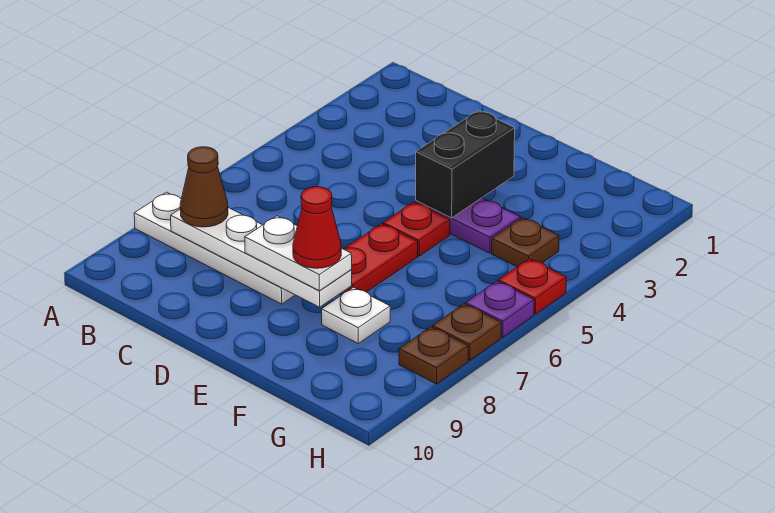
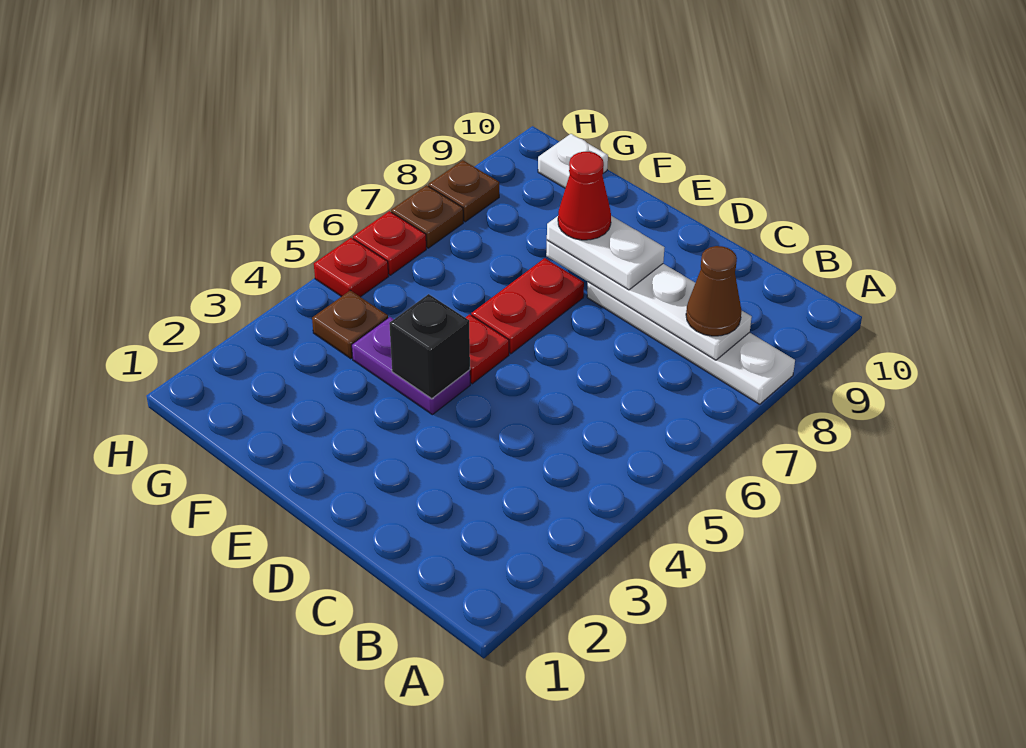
black 1x2 brick [416,110,515,218] -> black 1x1 brick [389,294,470,399]
white 1x1 plate [321,287,390,343] -> white 1x1 plate moved to [538,134,608,188]
purple 1x1 plate [466,281,534,337] -> red 1x1 plate [353,211,426,275]

